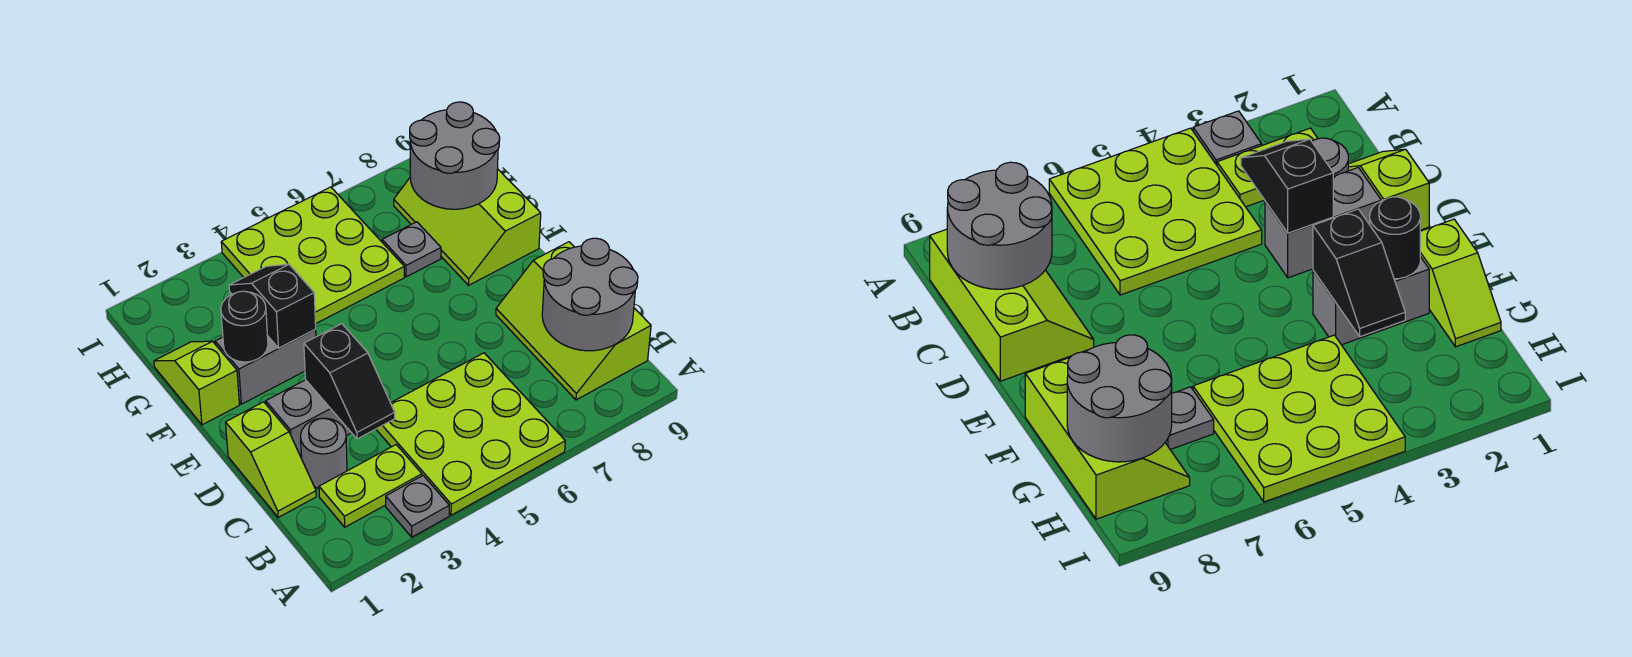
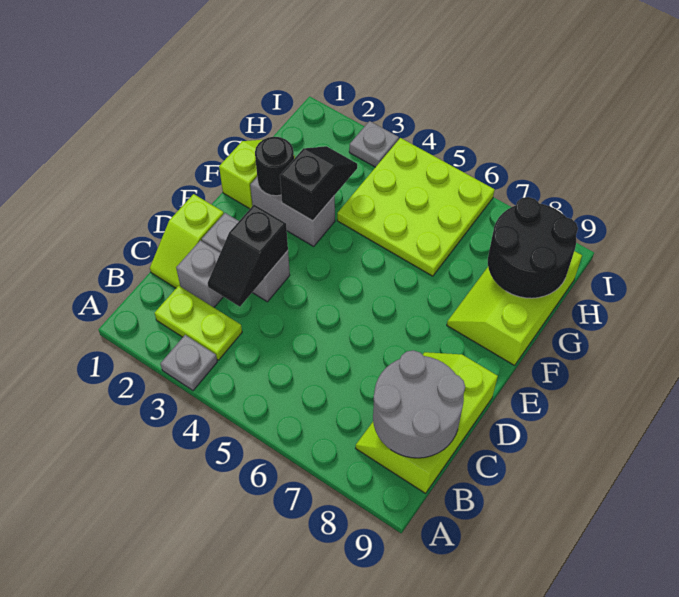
lime 3x3 plate [376,353,565,515] -> none
grey 1x1 round brick [301,418,347,488] -> grey 1x1 brick [176,240,223,307]
grey 1x1 plate [382,222,441,277] -> grey 1x1 plate moved to [349,121,399,167]
grey 2x2 round brick [410,102,500,209] -> black 2x2 round brick [488,197,578,298]

